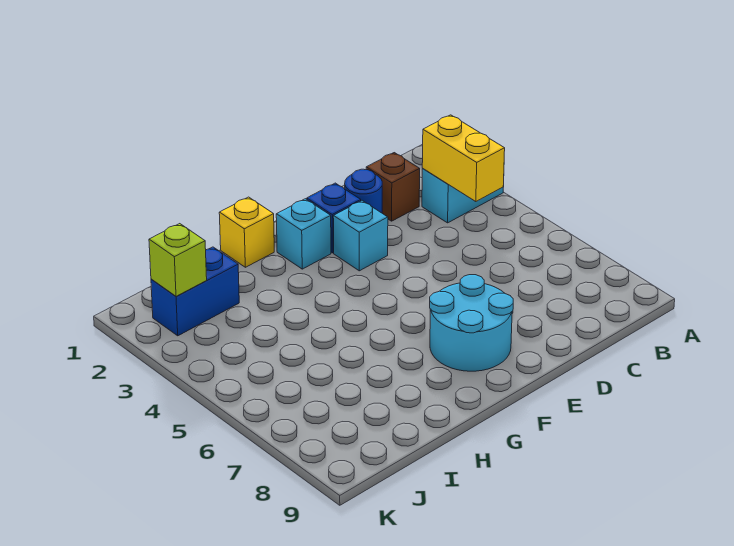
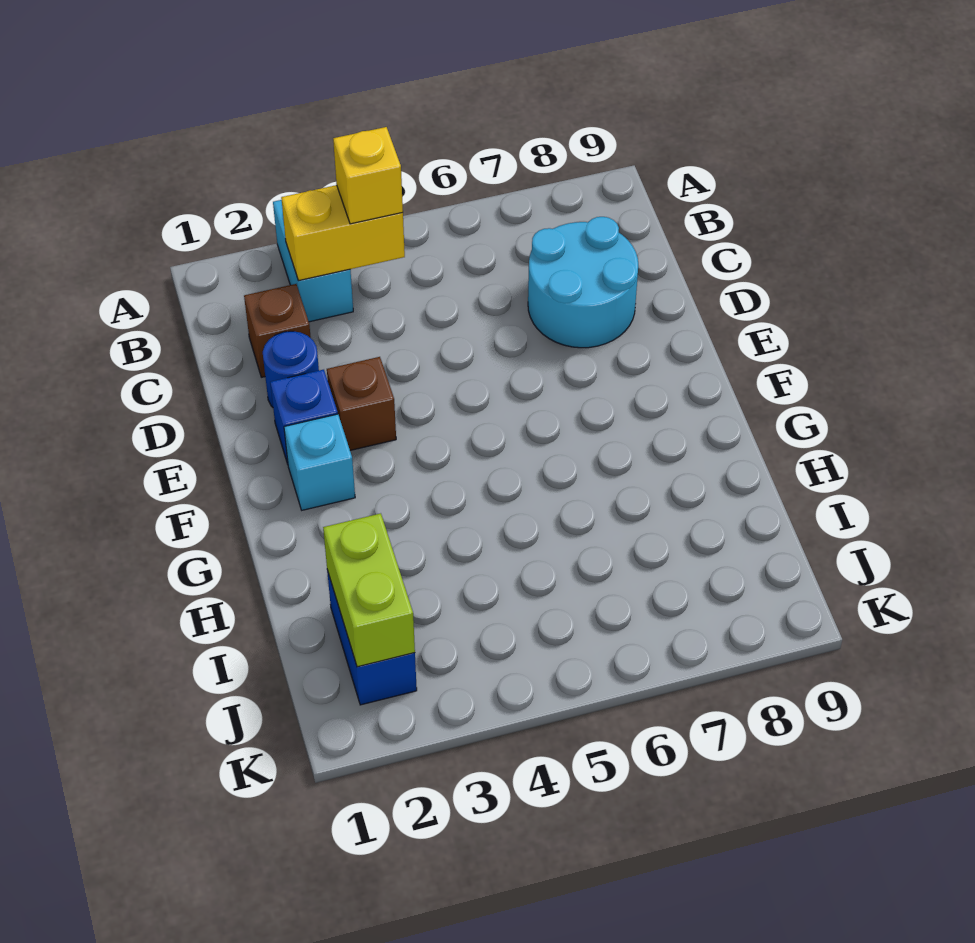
cyan 1x1 brick [333,201,388,271] -> brown 1x1 brick [327,357,396,450]
cyan 2x2 round brick [430,275,513,371] -> cyan 2x2 round brick moved to [528,217,638,348]
yellow 1x1 brick [219,197,274,267] -> yellow 1x1 brick moved to [333,127,403,224]
lime 1x1 brick [149,224,207,297] -> lime 1x2 brick [323,513,415,667]

